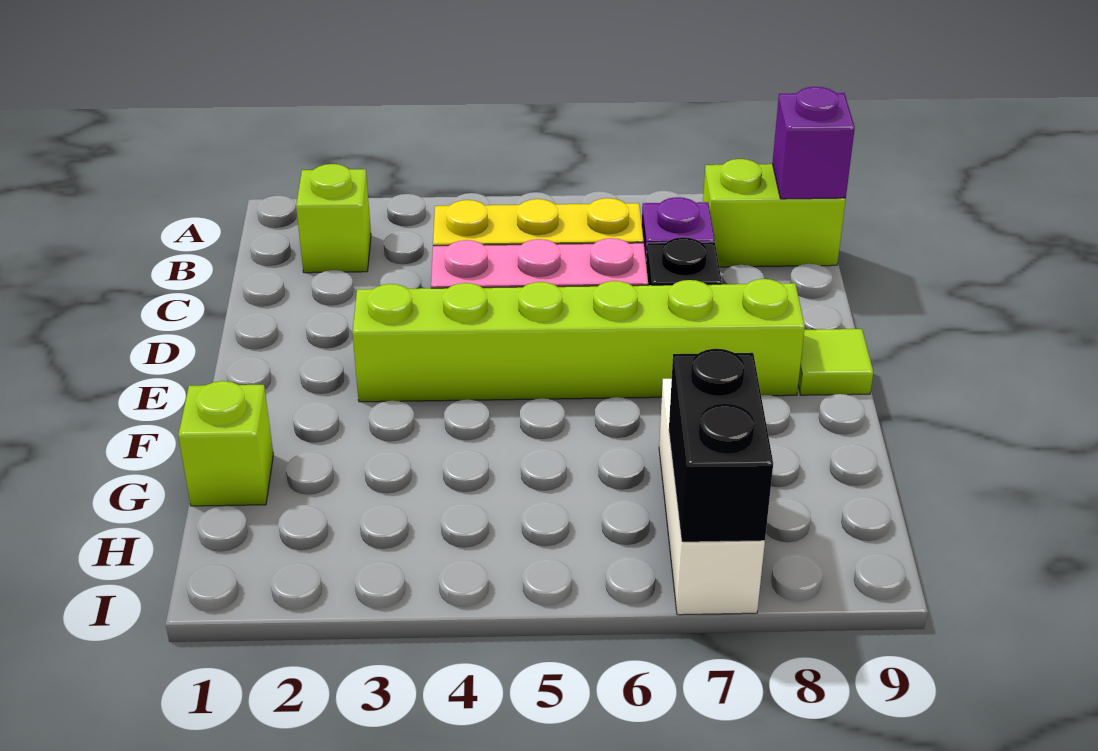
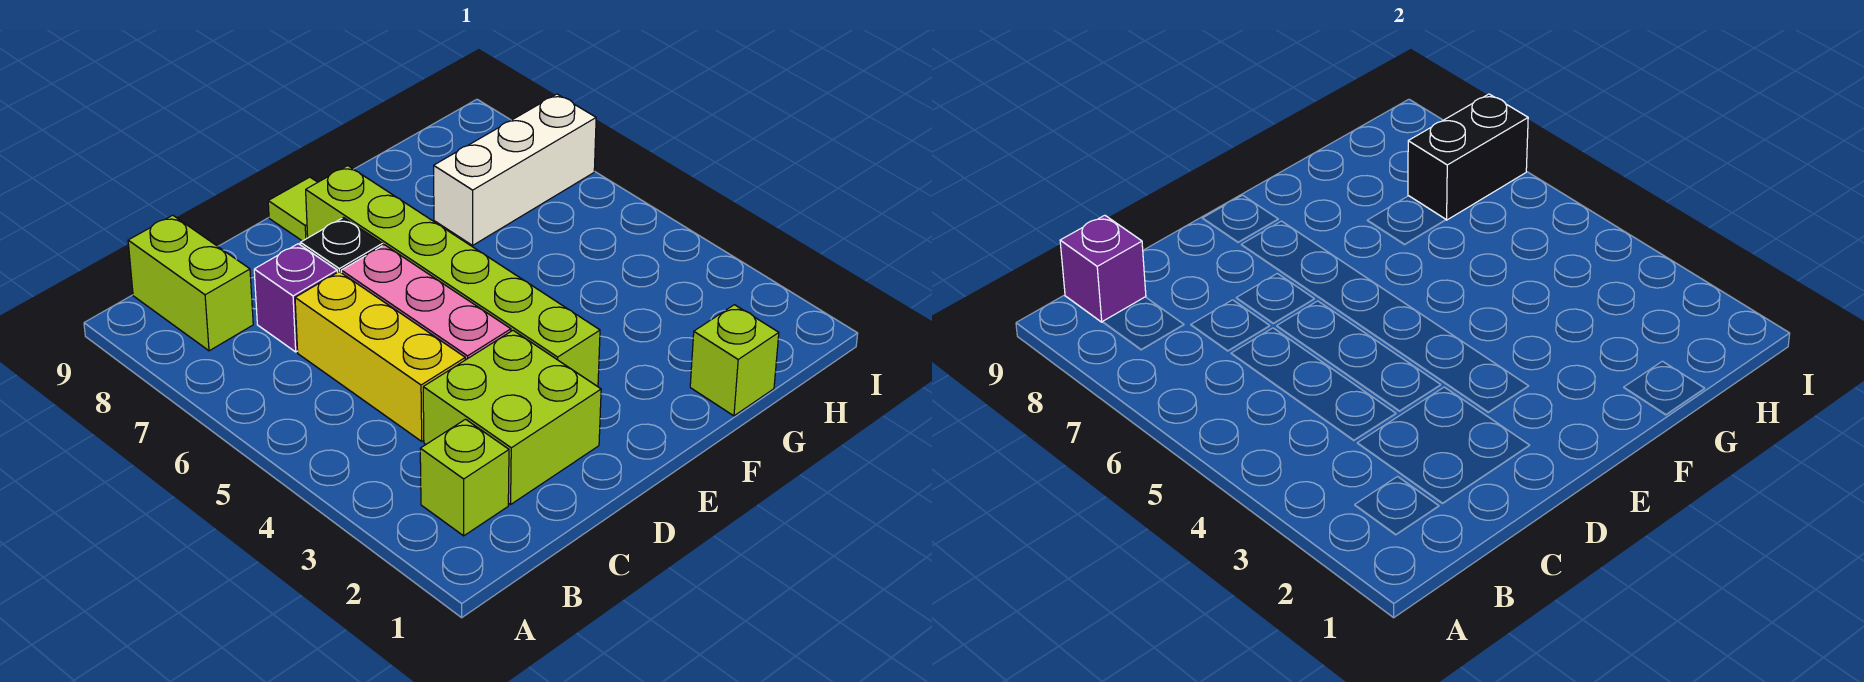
none -> lime 2x2 brick [423,331,601,505]

